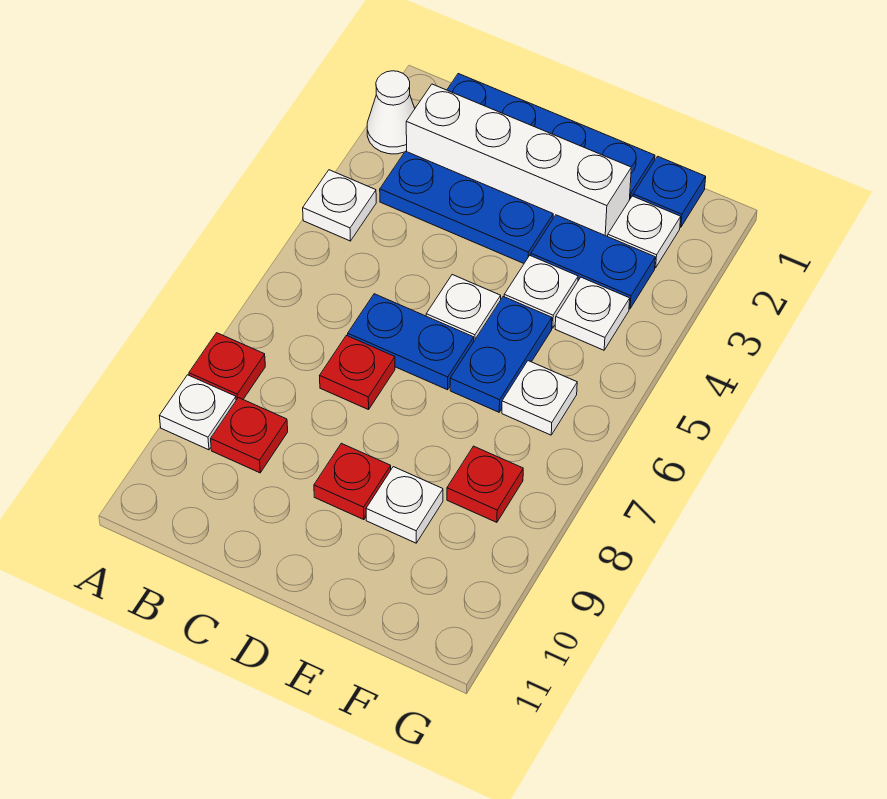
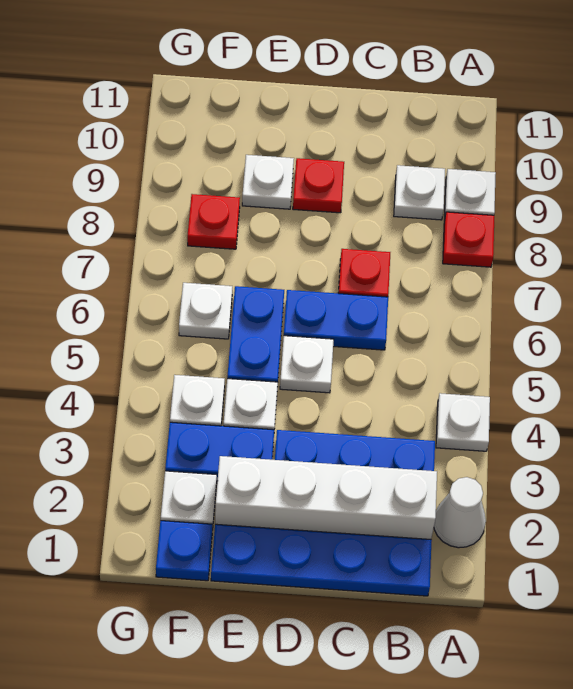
red 1x1 plate [211,398,288,473] -> white 1x1 plate [394,165,445,220]

